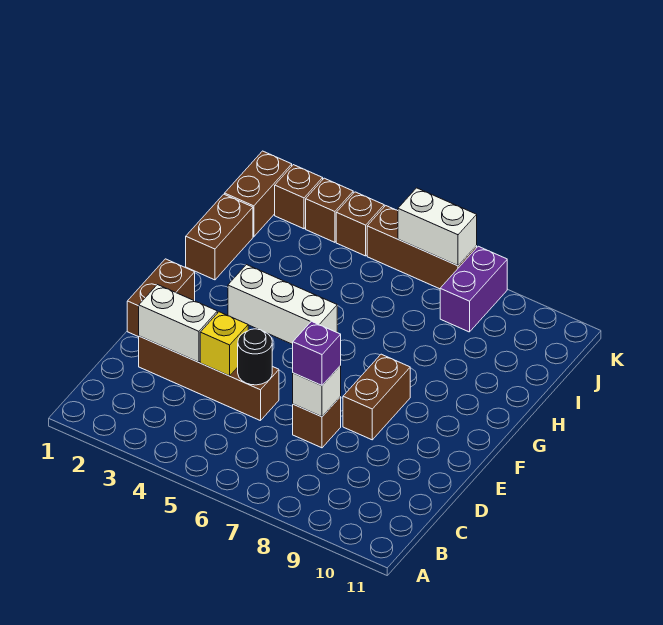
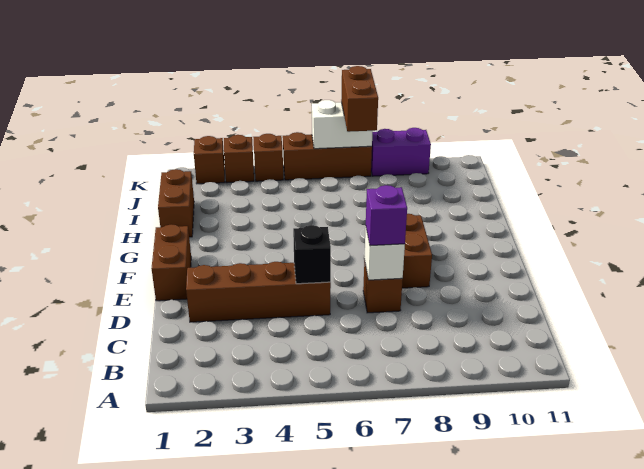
white 1x2 brick [139,285,217,362] -> none
yellow 1x1 brick [200,312,248,376] -> none
black 1x1 round brick [238,329,272,385] -> black 1x1 brick [293,225,331,284]
white 1x3 brick [228,265,337,344] -> none
brown 1x2 brick [225,151,292,237] -> brown 1x2 brick moved to [341,66,378,132]
purple 1x2 brick [440,246,507,332] -> purple 1x2 brick turned to [371,128,431,176]

